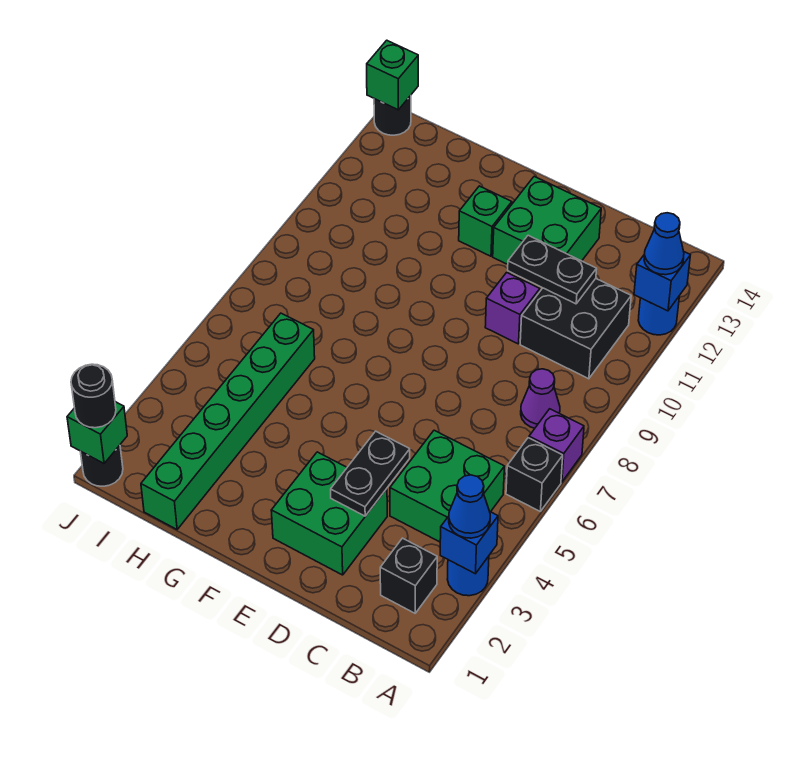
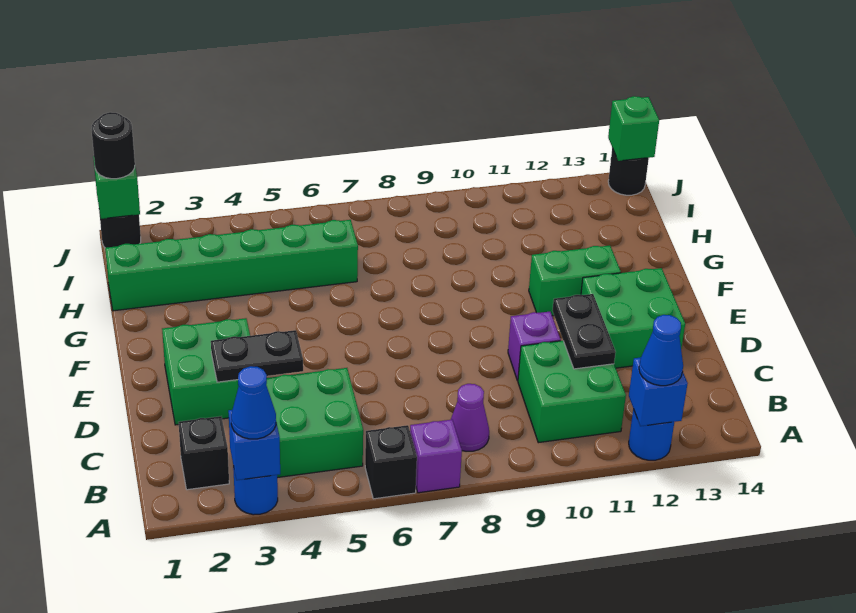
black 2x2 brick [520,279,631,379] -> green 2x2 brick [518,341,626,443]
green 1x1 brick [459,186,512,256] -> green 1x2 brick [529,245,621,316]

